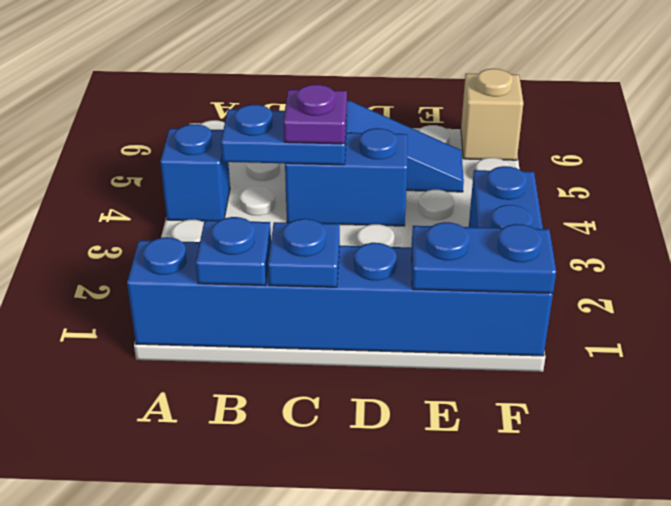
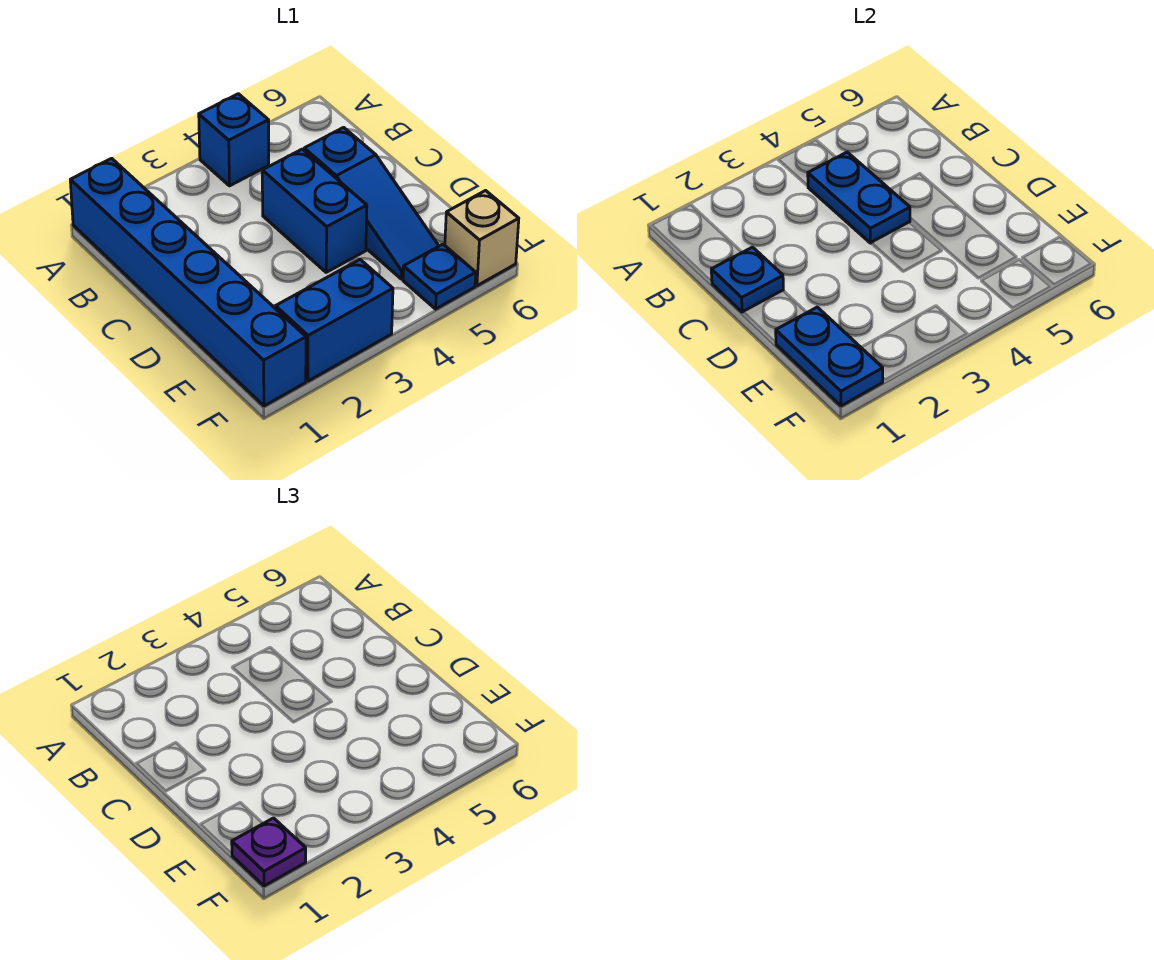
blue 1x1 plate [196,217,271,286] -> blue 1x1 plate moved to [403,244,476,309]
purple 1x1 plate [284,85,347,144] -> purple 1x1 plate moved to [232,818,306,886]

